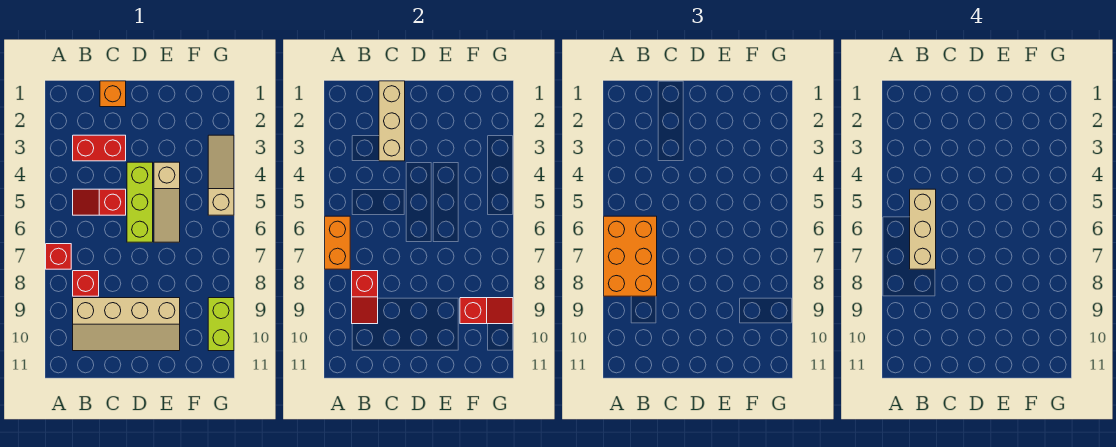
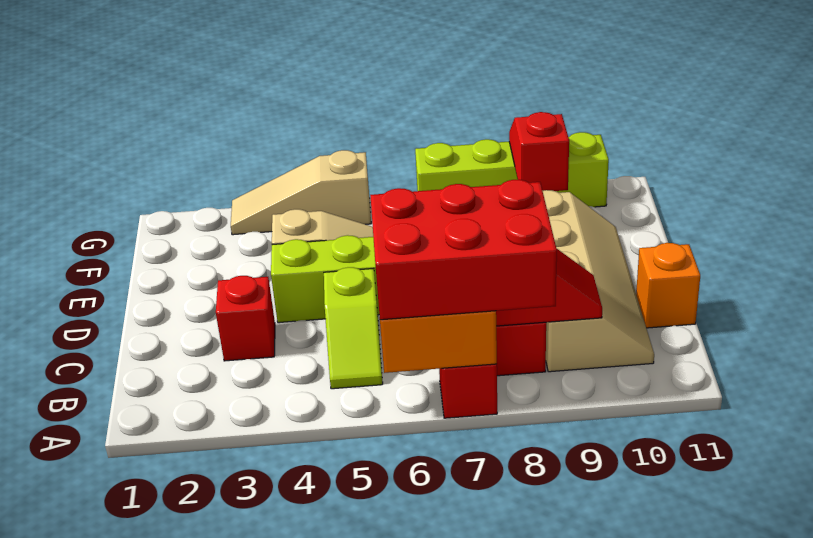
orange 2x3 brick [604,216,657,296] -> red 2x3 brick [370,180,557,320]
red 1x2 brick [73,135,126,161] -> red 1x1 brick [216,276,275,361]
red 1x2 slope [73,189,126,215] -> lime 1x2 slope [324,267,383,389]
tan 1x3 brick [910,189,936,269] -> none
orange 1x1 brick [100,81,126,107] -> orange 1x1 brick moved to [636,243,700,328]
tan 1x3 brick [379,81,405,161] -> none
lime 1x2 brick [208,298,234,351] -> lime 1x4 brick [415,132,609,207]

